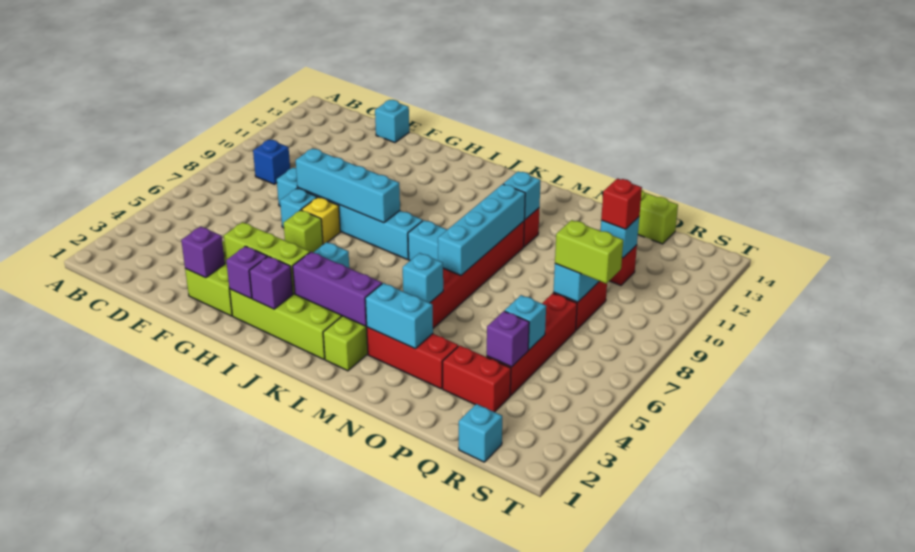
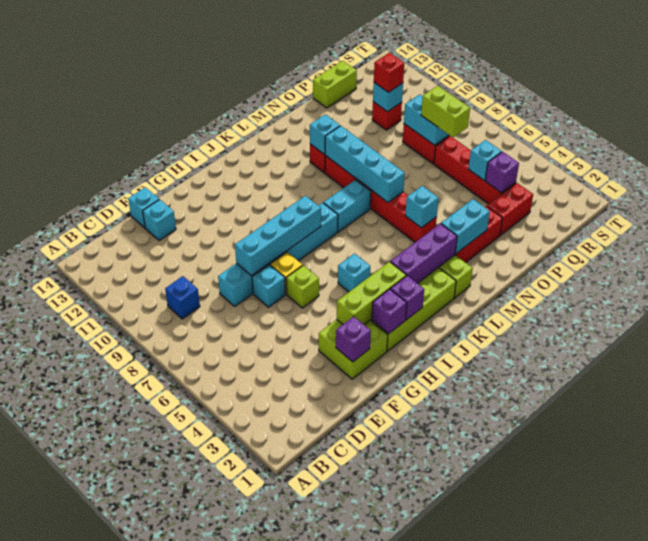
lime 1x2 brick [555,220,623,283] -> lime 1x2 brick turned to [421,86,470,138]
cyan 1x1 brick [459,404,502,462] -> cyan 1x1 brick moved to [143,200,176,241]

